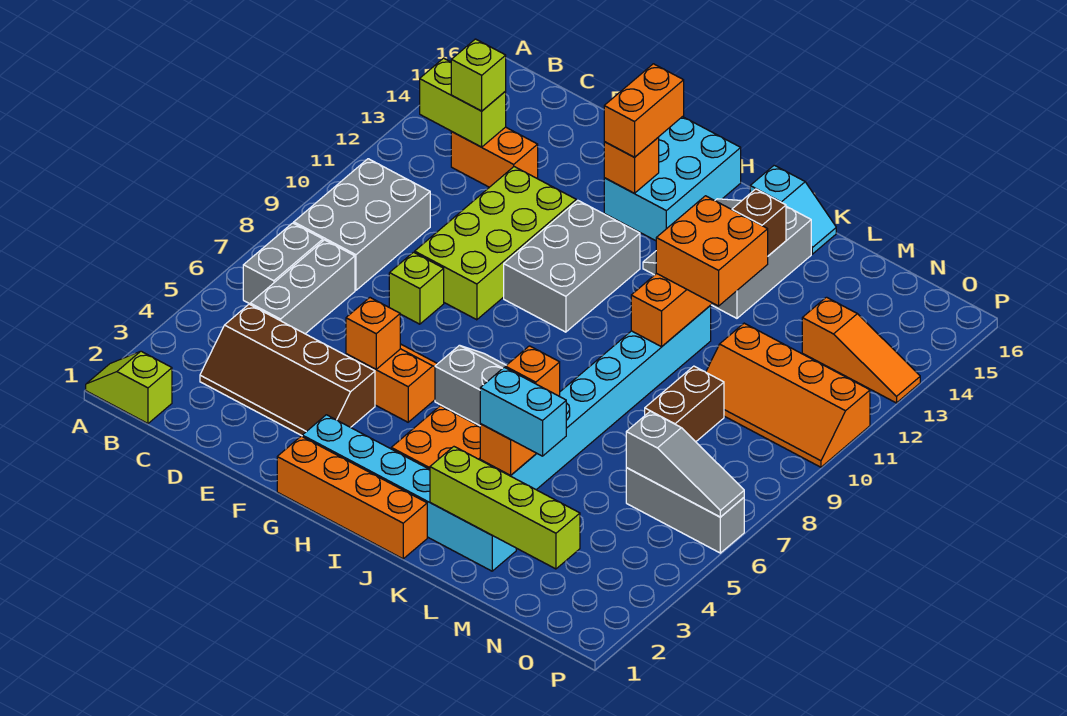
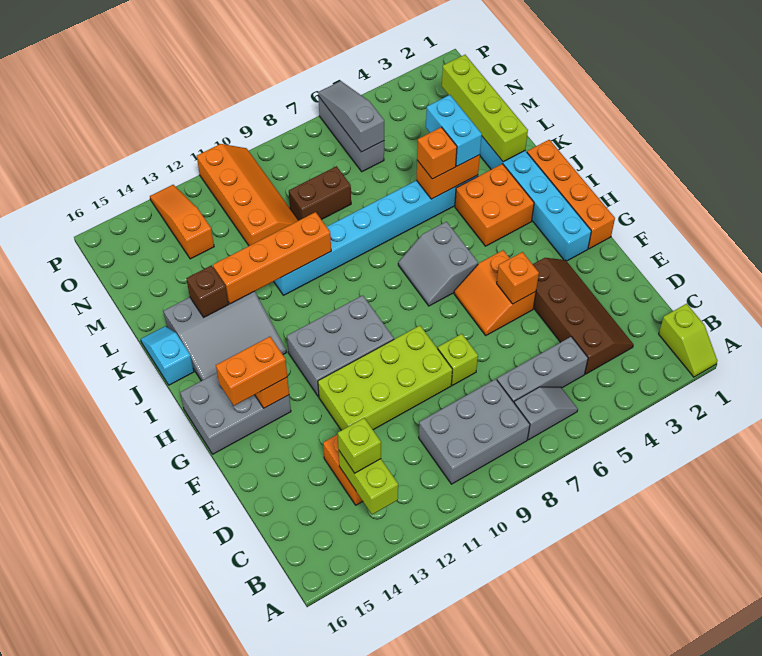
grey 1x2 brick [243,223,323,304] -> grey 1x2 slope [514,387,578,440]
cyan 2x3 brick [604,117,741,241] -> grey 2x3 brick [180,373,291,454]
orange 2x2 brick [656,196,768,306] -> none

